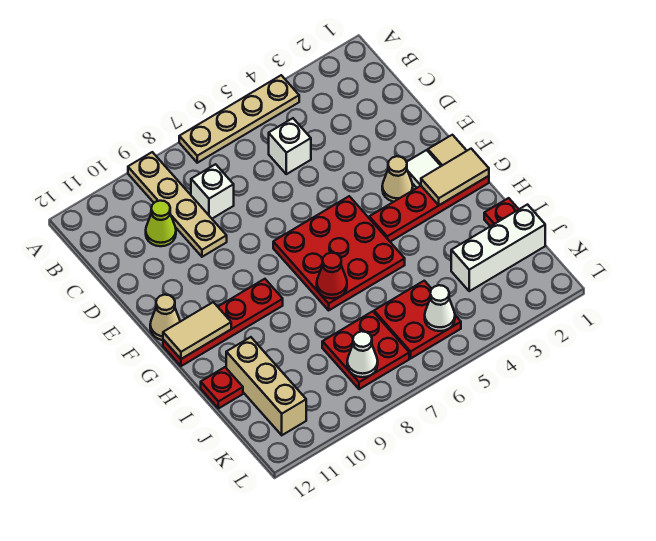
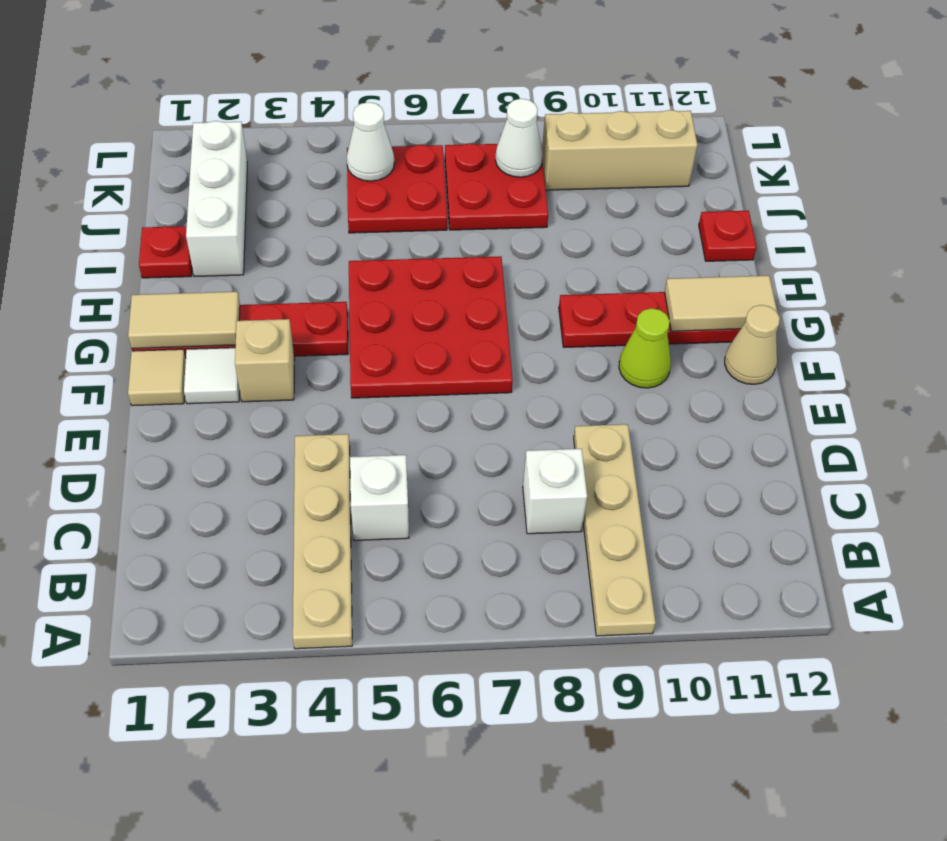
tan 1x4 plate [179,75,299,163] -> tan 1x4 plate turned to [293,434,352,649]
lime 1x1 cone [146,201,176,246] -> lime 1x1 cone moved to [619,308,671,388]
tan 1x1 cone [382,156,413,202] -> tan 1x1 brick [235,319,295,402]
red 1x1 cone [317,253,347,298] -> none
tan 1x3 brick [226,337,306,435] -> tan 1x3 brick turned to [542,110,697,190]
white 1x3 brick [451,205,545,291] -> white 1x3 brick turned to [186,121,247,277]

